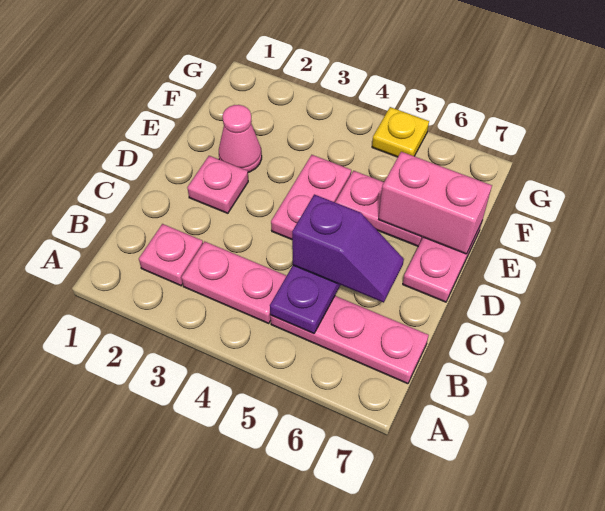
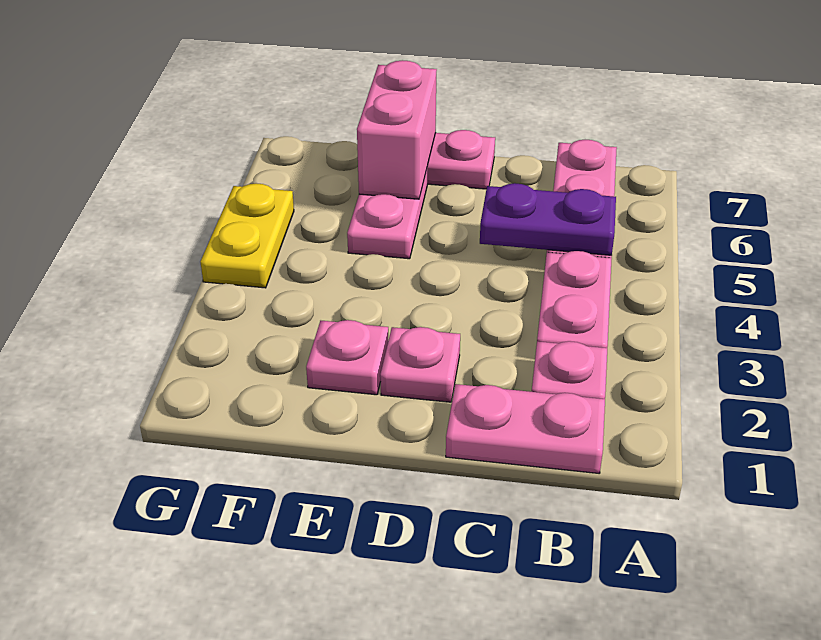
purple 1x2 slope [292,194,404,303] -> none
pink 1x2 plate [271,155,351,240] -> pink 1x2 plate moved to [446,384,605,473]
pink 1x1 cone [219,105,262,172] -> pink 1x1 plate [306,320,388,395]
yellow 1x1 plate [372,107,429,157] -> yellow 1x2 plate [200,183,294,288]

